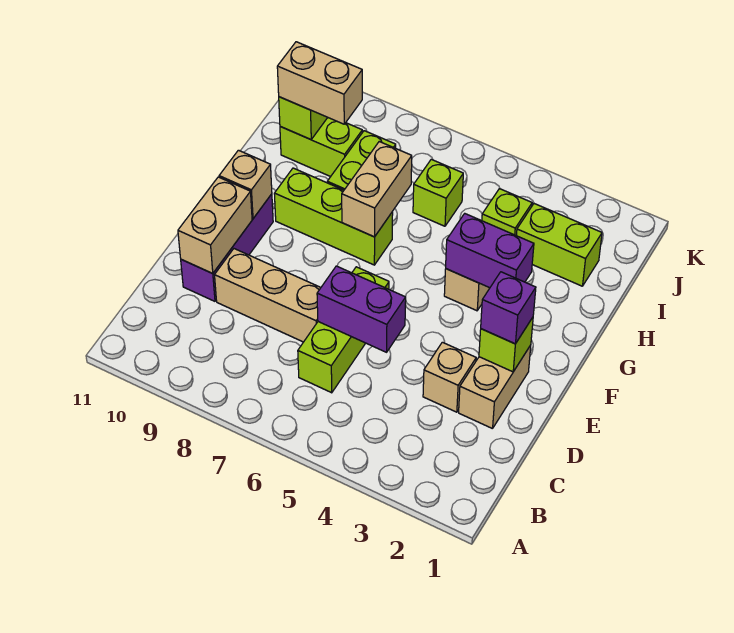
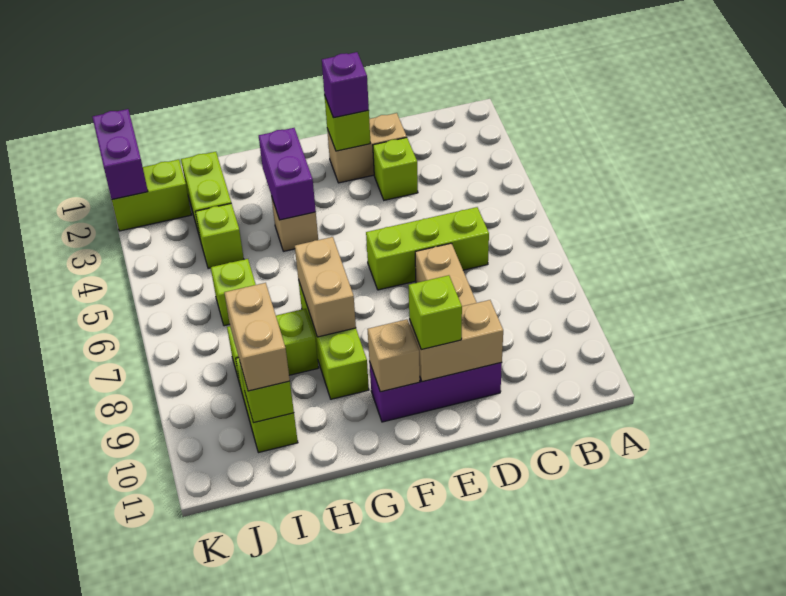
tan 1x1 brick [423,342,476,412] -> lime 1x1 brick [373,138,418,200]
purple 1x2 brick [317,266,406,352] -> purple 1x2 brick moved to [93,109,148,199]
none -> lime 1x1 brick [409,275,462,350]
tan 1x2 brick [342,142,412,237] -> tan 1x2 brick turned to [295,237,356,337]
none -> lime 1x2 brick [112,160,192,231]

